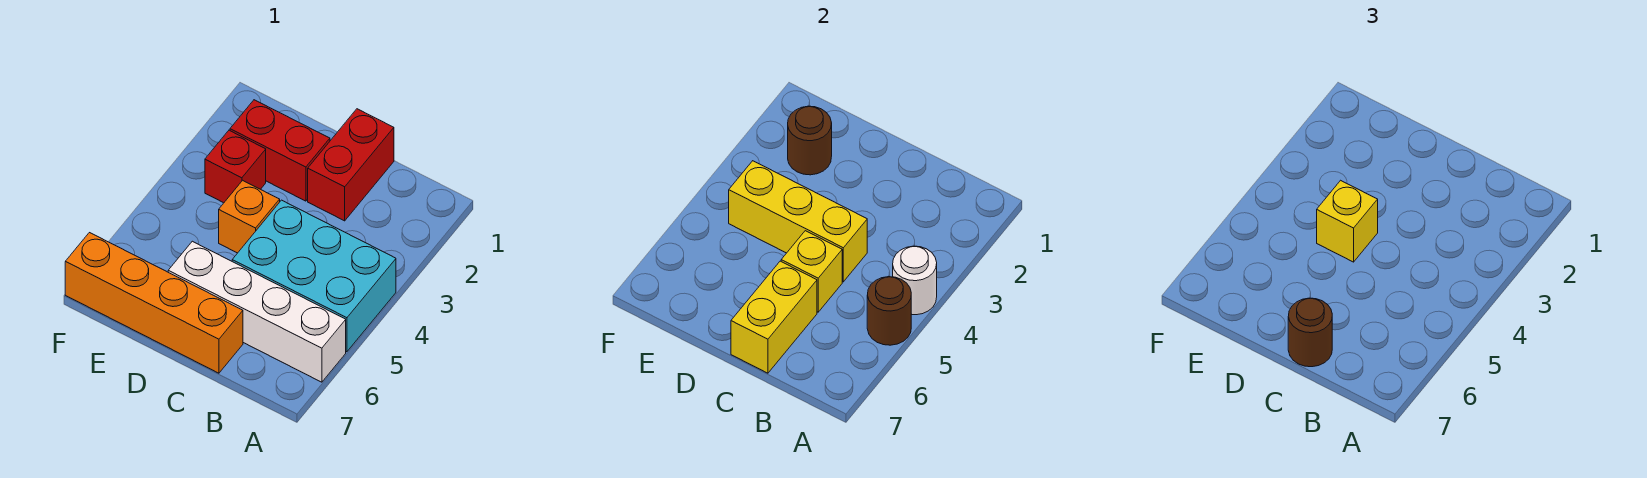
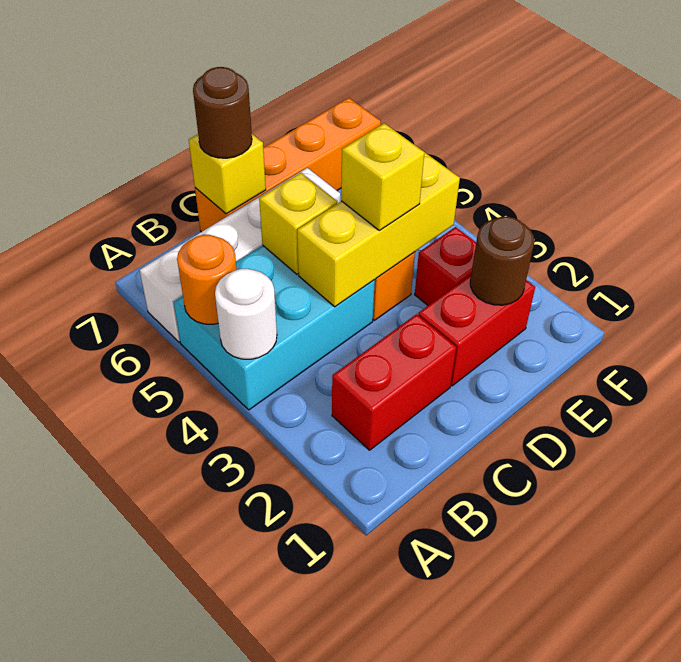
brown 1x1 round brick [867,277,911,345] -> orange 1x1 round brick [177,235,237,324]
red 1x2 brick [308,109,394,221] -> red 1x2 brick turned to [332,314,456,450]
yellow 1x2 brick [731,261,817,373] -> yellow 1x1 brick [189,134,266,214]

